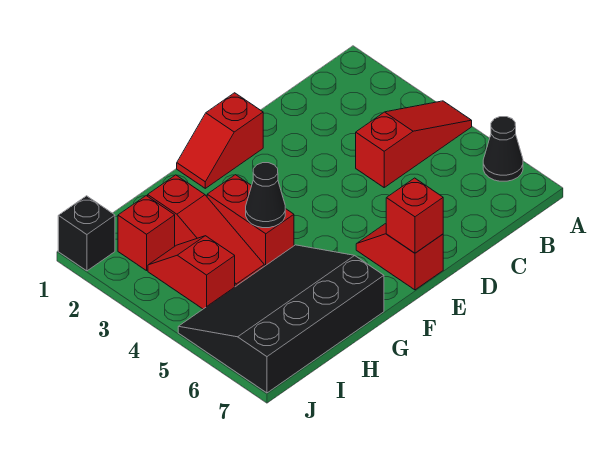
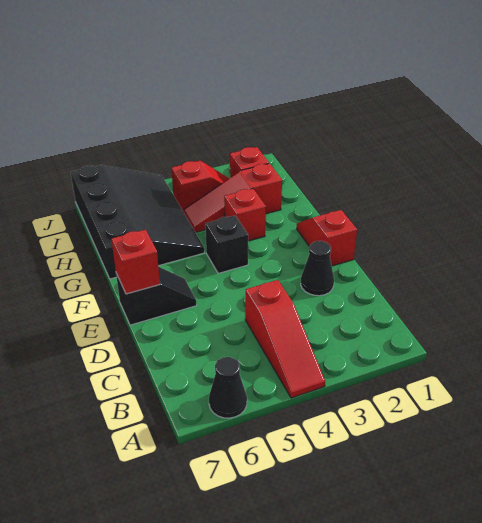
red 1x2 slope [356,224,443,290] -> black 1x2 slope [116,267,197,325]
red 1x2 brick [207,175,294,266] -> red 1x1 brick [224,189,266,241]
black 1x1 cone [246,163,285,228] -> black 1x1 cone moved to [301,241,334,296]
black 1x1 brick [58,196,115,271] -> black 1x1 brick moved to [205,215,248,273]

